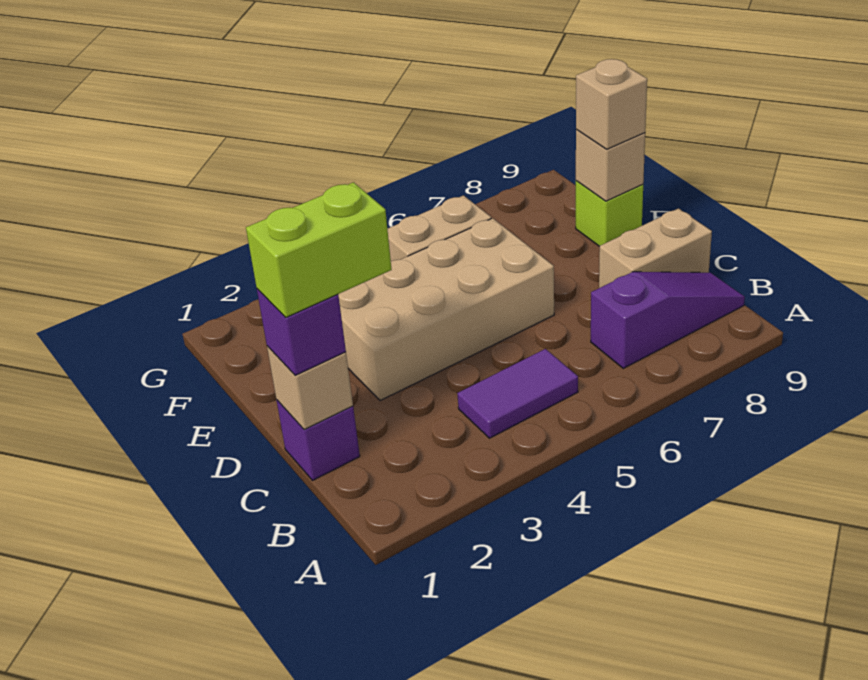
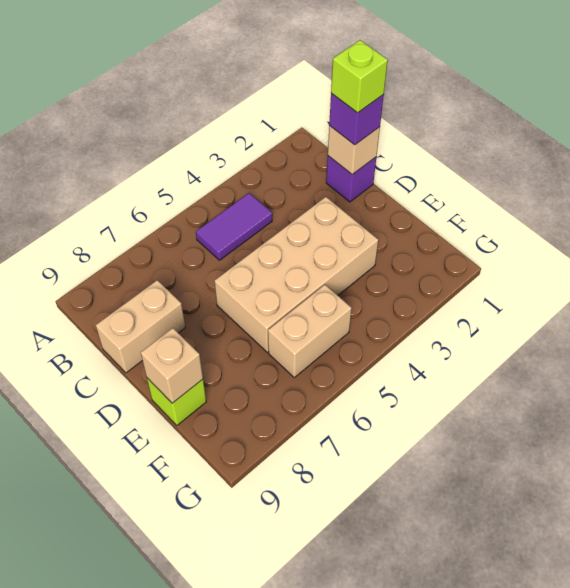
purple 1x3 slope [591,272,745,368] -> none
lime 1x2 brick [246,182,392,318] -> lime 1x1 brick [331,40,388,113]
tan 1x1 brick [576,59,647,149] -> none

